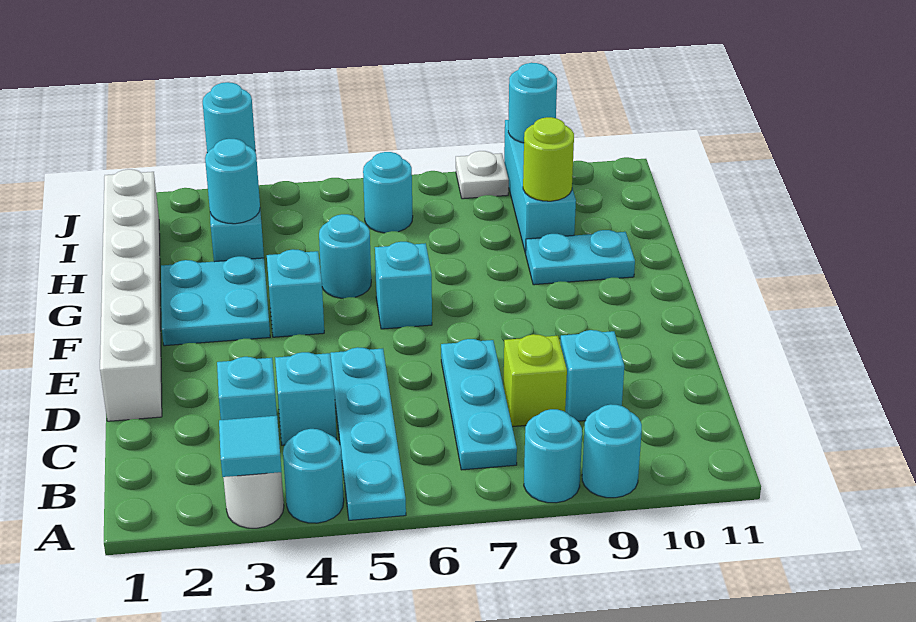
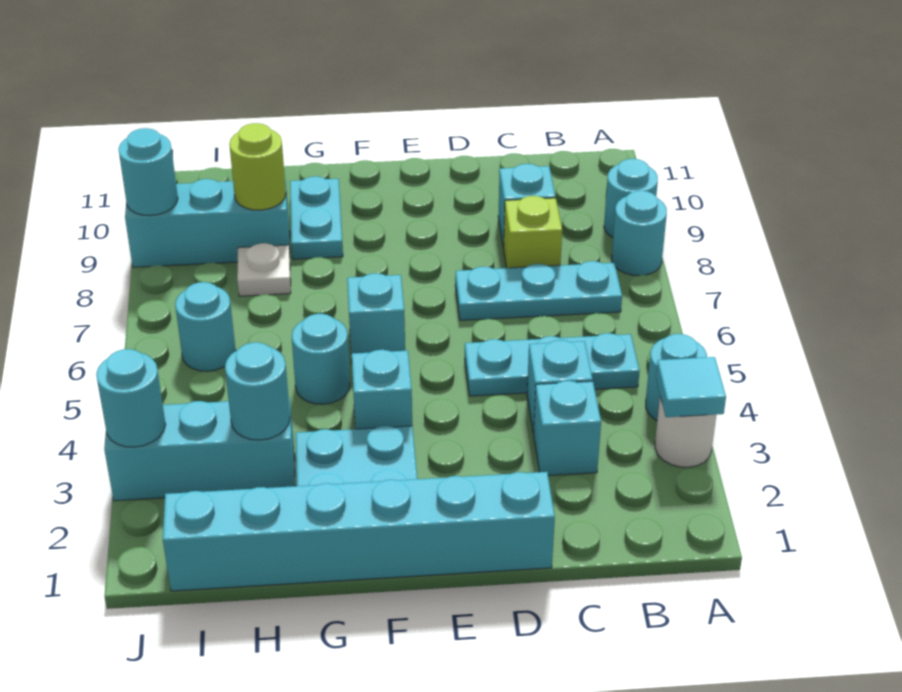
cyan 1x4 plate [330,347,406,520] -> cyan 1x3 plate [465,333,640,396]
white 1x6 brick [100,169,162,421] -> cyan 1x6 brick [163,472,555,591]
white 1x1 plate [456,151,509,199] -> white 1x1 plate moved to [237,243,291,296]

